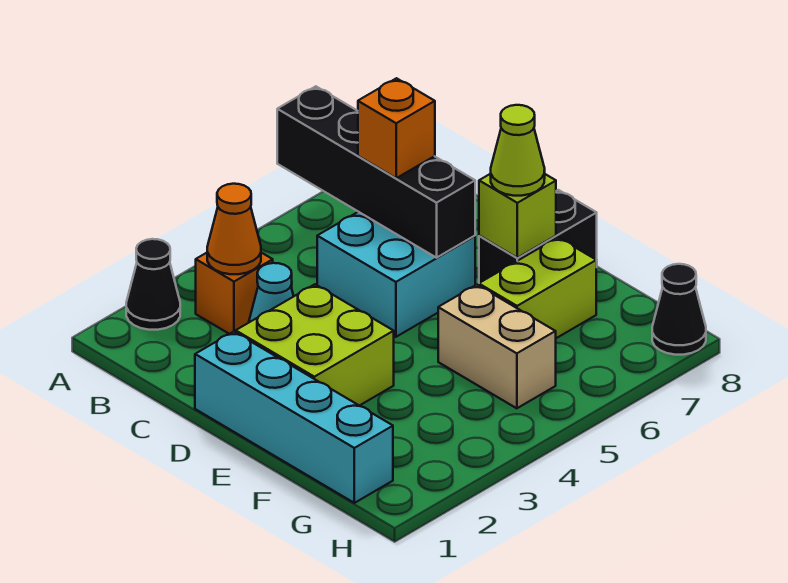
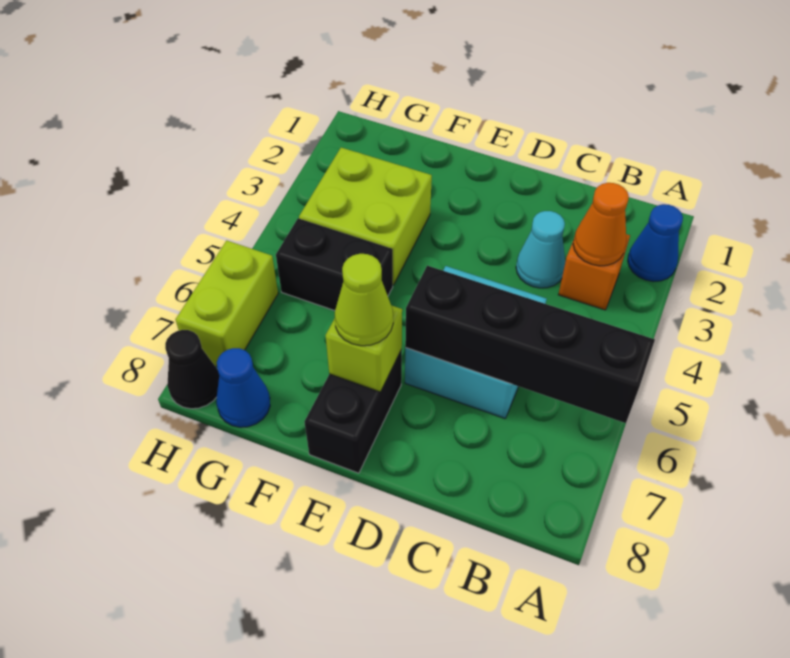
black 1x1 cone [126,239,180,330] -> blue 1x1 cone [628,204,683,282]
orange 1x1 brick [358,78,435,178] -> none
cyan 1x4 brick [195,332,393,503] -> none
lime 2x2 brick [236,284,394,406] -> lime 2x2 brick moved to [299,148,432,285]
tan 1x2 brick [438,285,556,408] -> black 1x2 brick [276,218,393,311]
lime 1x2 brick [479,238,596,338] -> lime 1x2 brick moved to [175,241,278,367]
none -> blue 1x1 cone [216,348,270,427]

